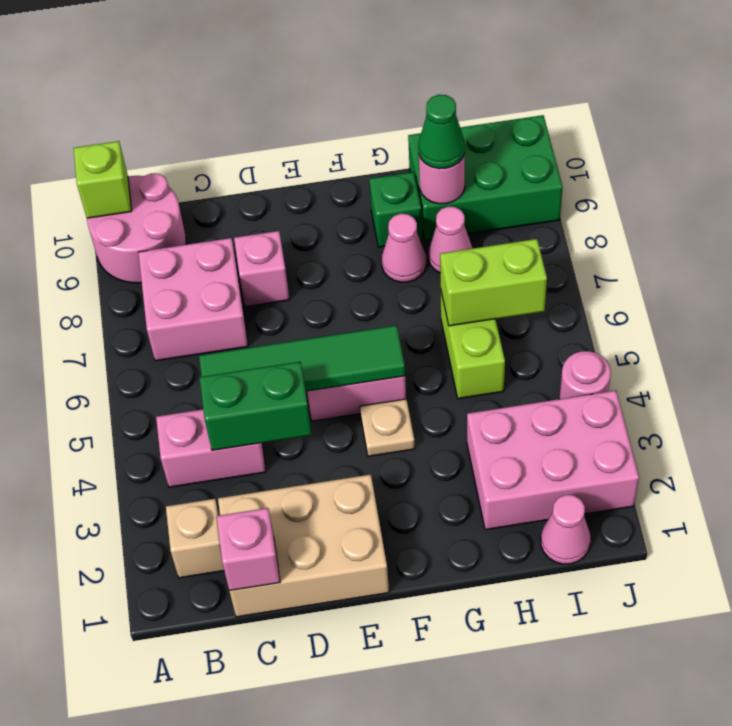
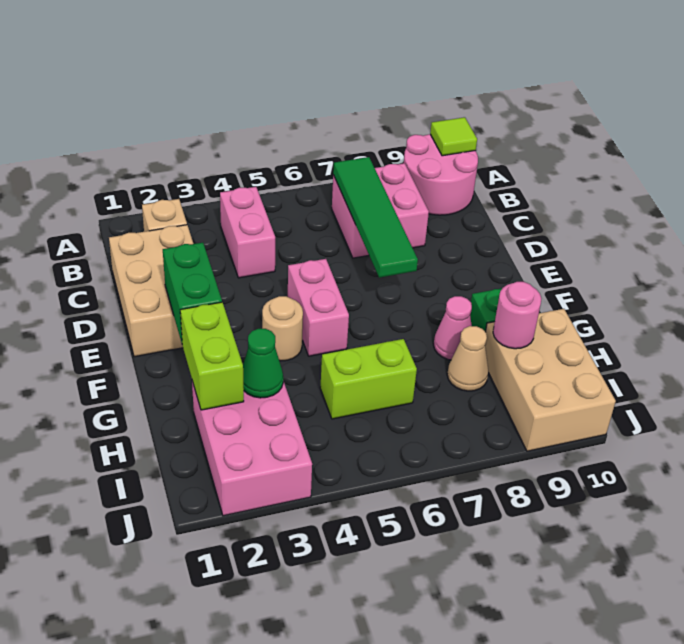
lime 1x1 brick [74,141,132,218] -> lime 1x1 tile [430,117,477,156]
pink 1x1 brick [217,508,280,591] -> none
green 1x2 brick [199,362,312,450] -> green 1x2 brick moved to [163,243,222,343]
green 1x4 tile [199,325,405,391] -> green 1x4 tile moved to [333,157,418,278]
pink 1x1 brick [234,231,290,307] -> none
tan 1x1 plate [360,399,415,456] -> tan 1x1 round brick [262,296,303,361]
lime 1x2 brick [440,239,547,326] -> lime 1x2 brick moved to [180,302,244,410]
pink 1x1 cone [428,207,473,273] -> tan 1x1 cone [447,326,488,391]
green 2x3 brick [408,115,562,240] -> tan 2x3 brick [485,309,616,451]
green 1x1 cone [419,95,465,169] -> green 1x1 cone moved to [243,329,283,398]
pink 1x1 cone [541,495,591,564] -> none
pink 1x1 round brick [560,351,611,399] -> none

